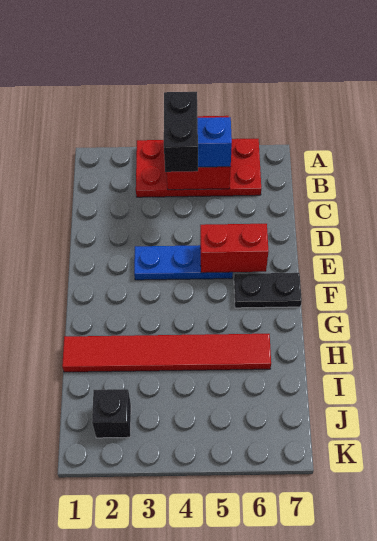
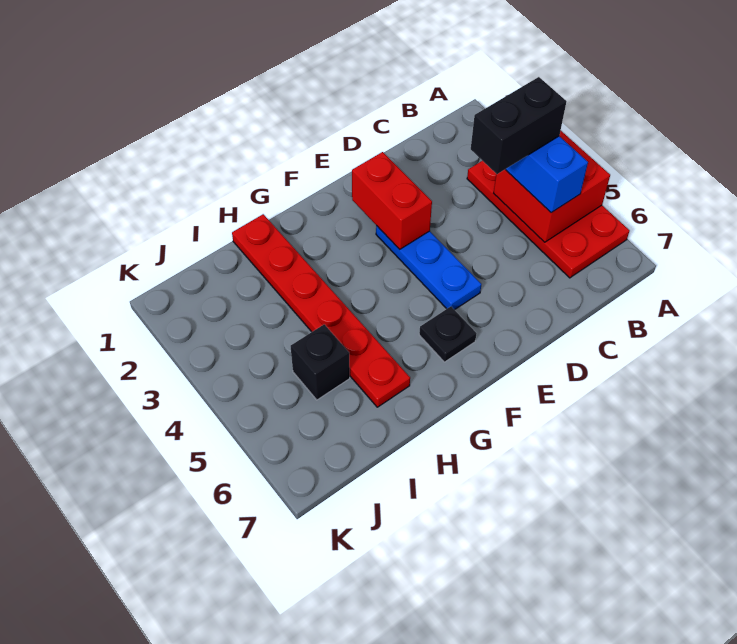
red 1x2 brick [200,224,269,273] -> red 1x2 brick moved to [352,152,432,249]
black 1x2 plate [234,273,302,308] -> black 1x1 plate [419,307,477,362]
red 1x6 tile [62,334,271,372] -> red 1x6 plate [232,214,410,407]
black 1x1 brick [92,389,131,438] -> black 1x1 brick moved to [291,324,350,400]

